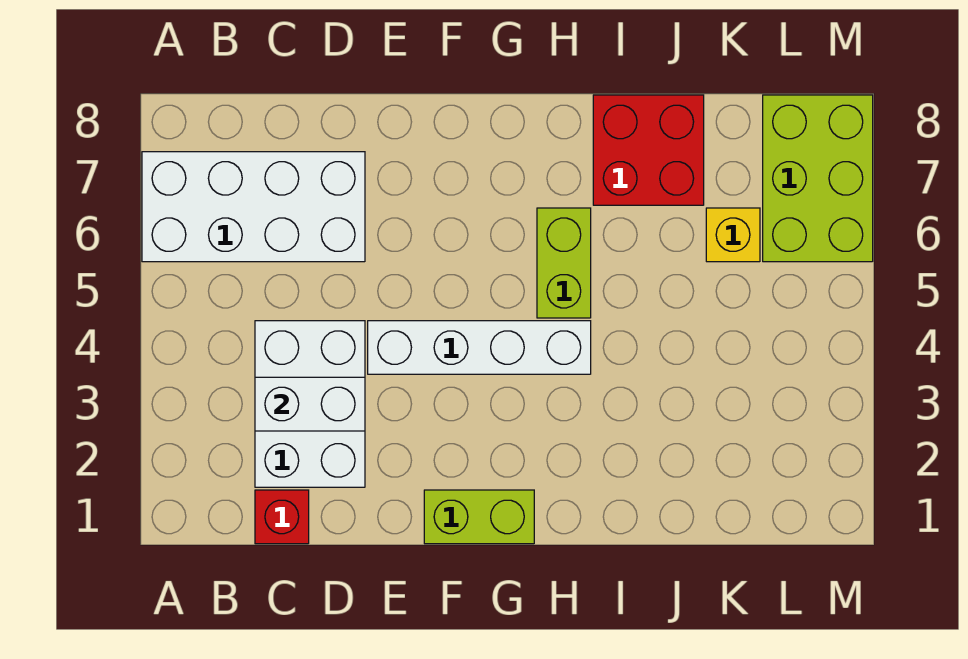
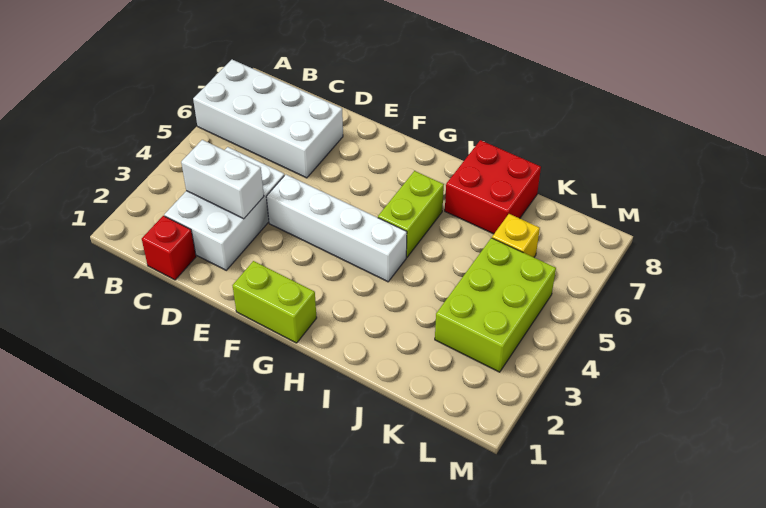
lime 2x3 brick [763,95,873,262] -> lime 2x3 brick moved to [435,238,556,372]

